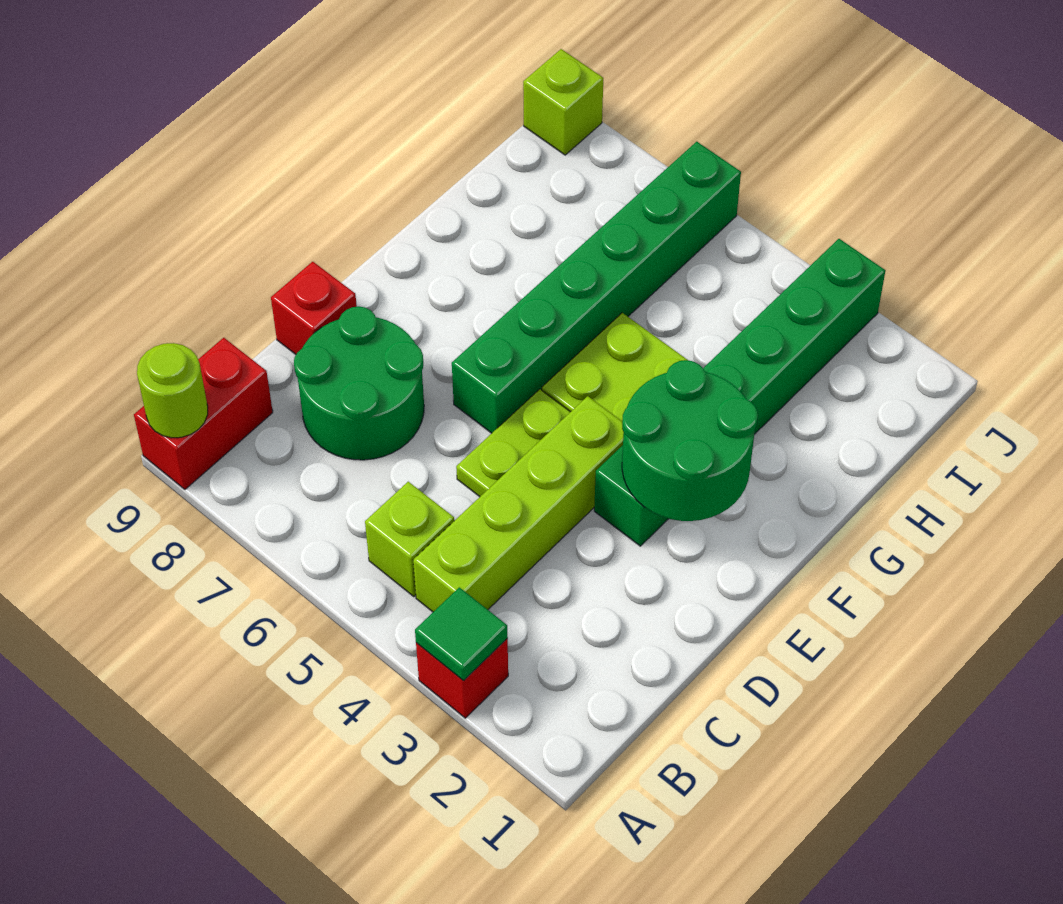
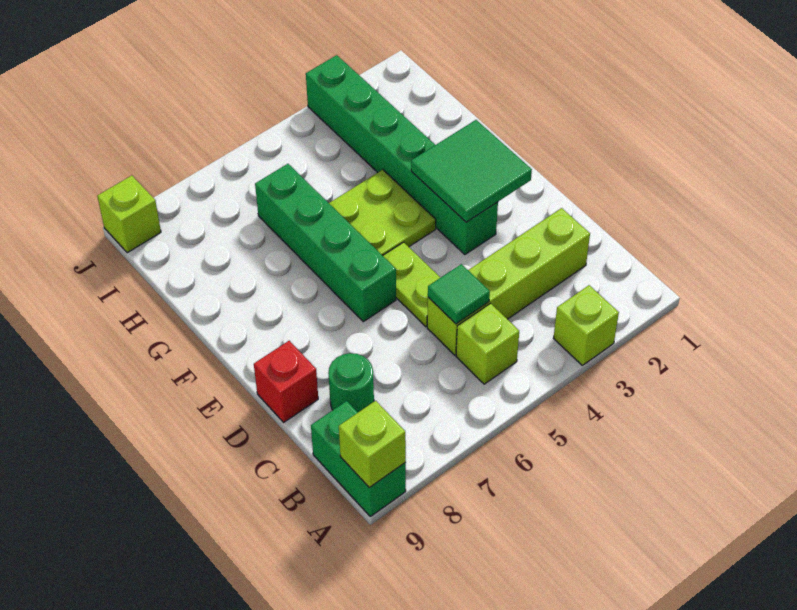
red 1x1 brick [416,639,508,718] -> lime 1x1 brick [553,285,619,365]
green 1x1 tile [415,587,508,681] -> green 1x1 tile moved to [428,264,490,324]
red 1x2 brick [134,338,273,489] -> green 1x2 brick [311,401,406,516]
lime 1x1 round brick [137,343,208,438] -> lime 1x1 brick [339,401,406,488]
lime 1x4 brick [413,396,624,612] -> lime 1x4 brick turned to [427,208,590,355]
green 2x2 round brick [294,306,424,460] -> green 1x1 round brick [328,353,374,412]
green 2x2 round brick [622,360,758,521] -> green 2x2 tile [411,120,532,222]
green 1x6 brick [452,142,741,433] -> green 1x4 brick [255,164,396,322]

